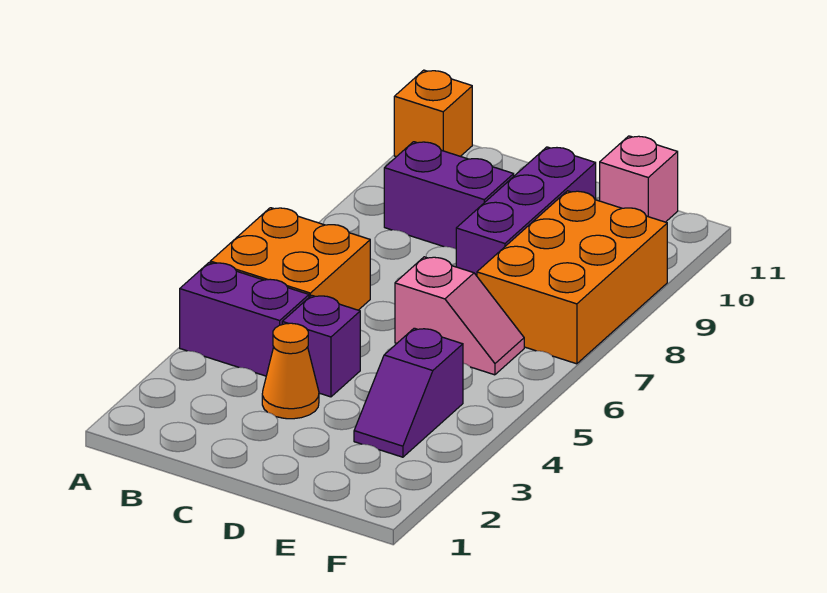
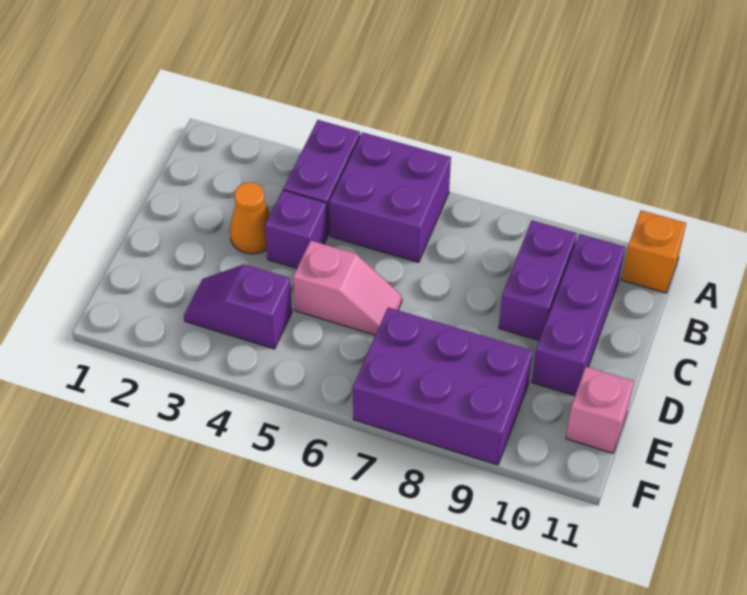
orange 2x2 brick [210,208,370,310] -> purple 2x2 brick [329,132,451,262]
pink 1x2 slope [395,257,524,375] -> pink 1x2 slope turned to [293,241,402,335]
purple 1x3 brick [456,147,596,276] -> purple 1x3 brick turned to [532,234,625,396]
orange 2x3 brick [477,191,667,364] -> purple 2x3 brick [353,308,533,465]

